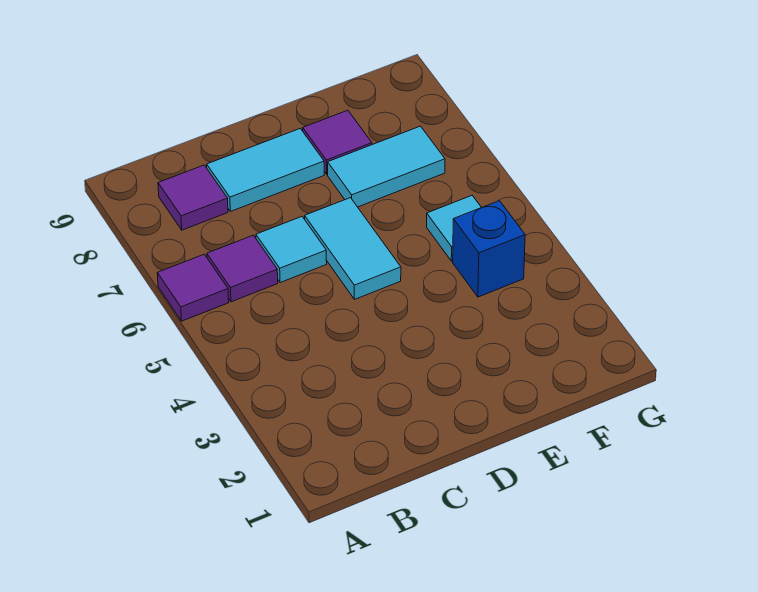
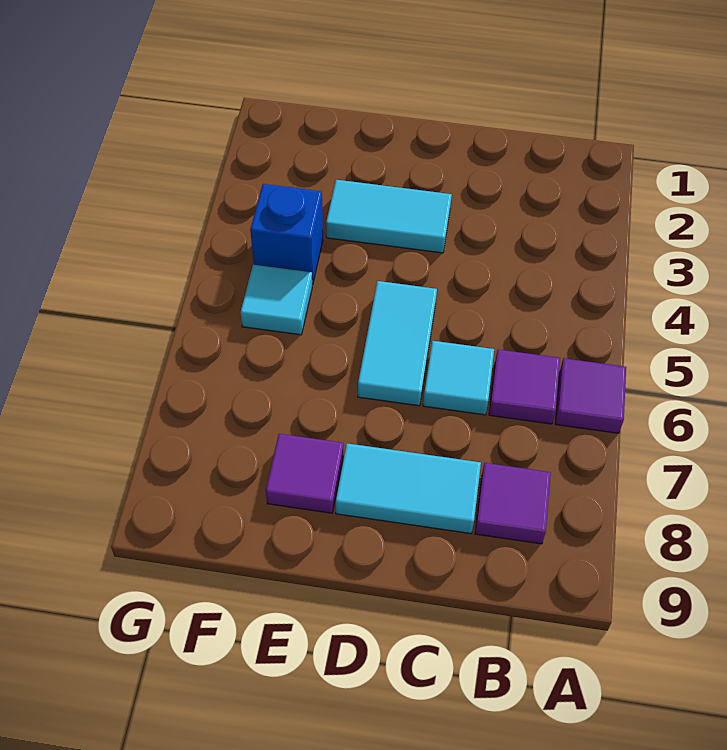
cyan 1x2 tile [328,126,445,207] -> cyan 1x2 tile moved to [326,180,452,253]

